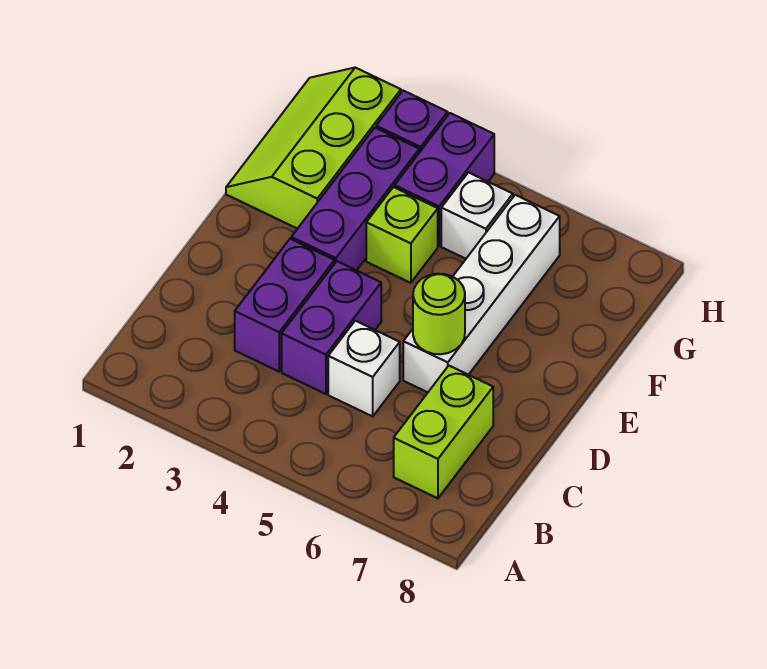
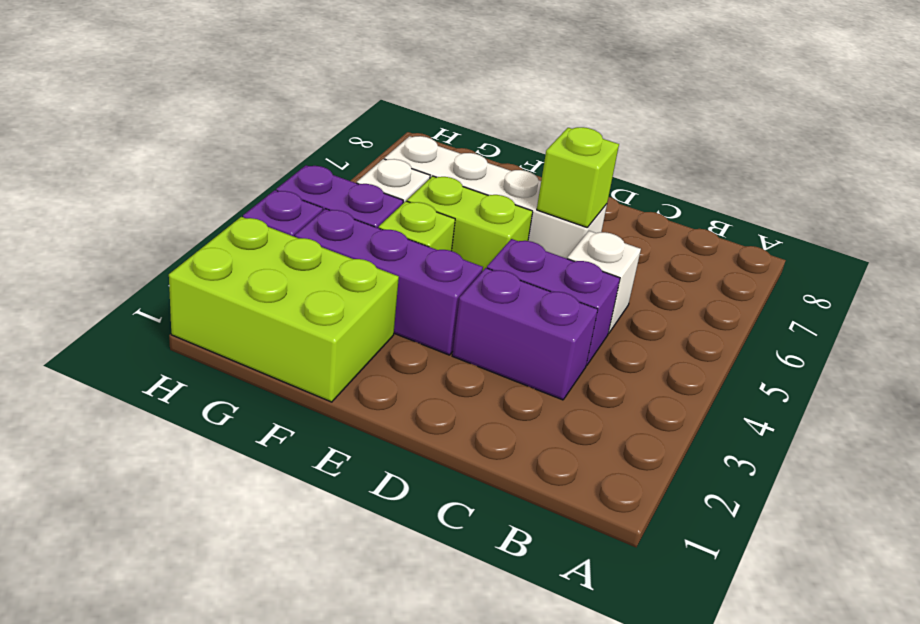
lime 1x2 brick [394,366,493,498] -> lime 1x2 brick moved to [407,176,533,270]
lime 1x1 round brick [413,274,465,354] -> lime 1x1 brick [537,127,619,228]
lime 2x3 slope [226,68,401,229] -> lime 2x3 brick [169,217,399,402]

